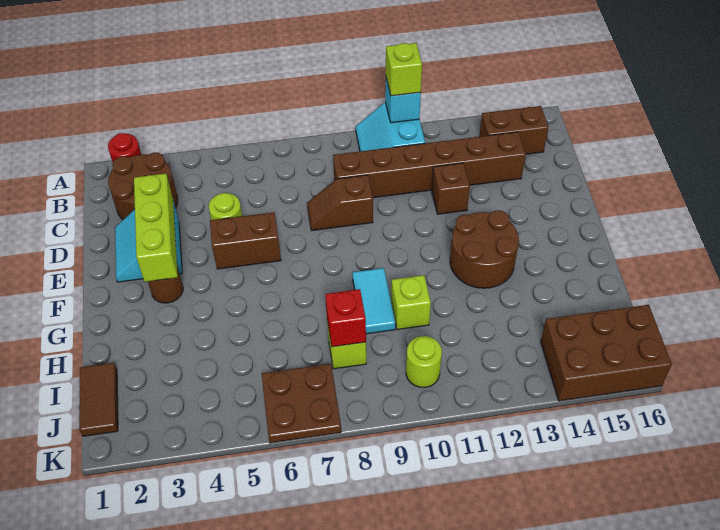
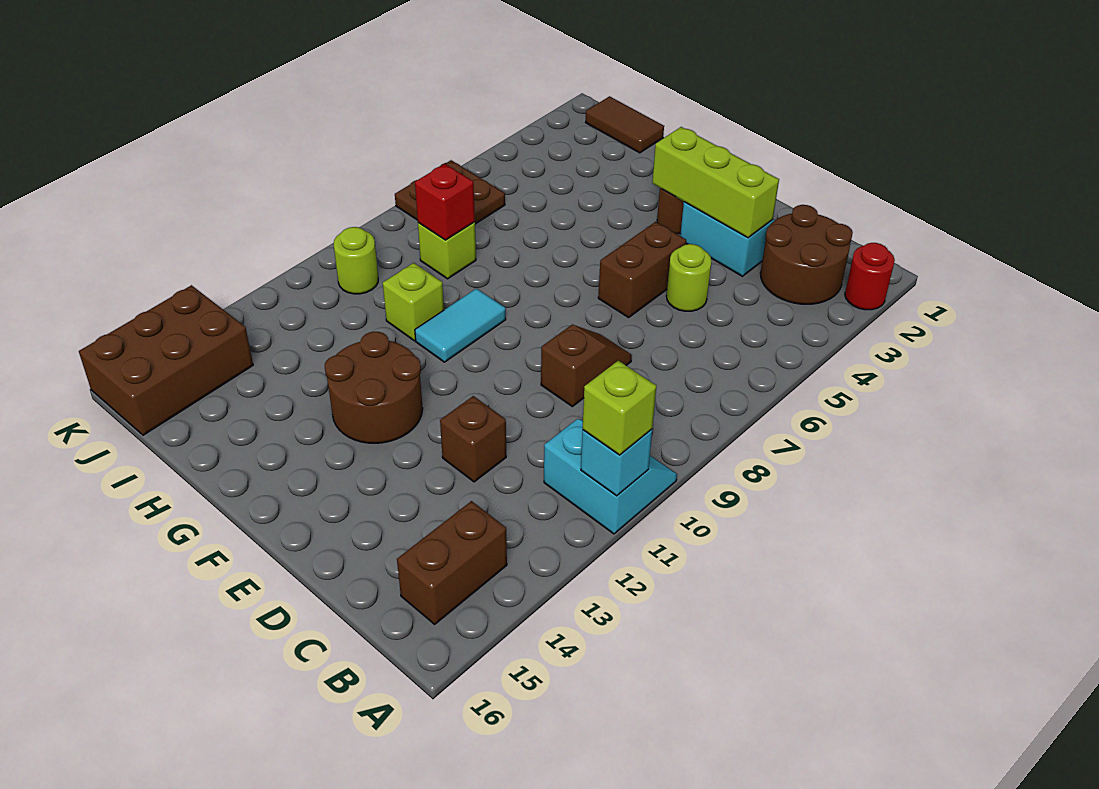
brown 1x6 brick [333,132,526,198] -> none
cyan 1x2 tile [352,268,395,334] -> cyan 1x2 tile turned to [415,289,506,362]

